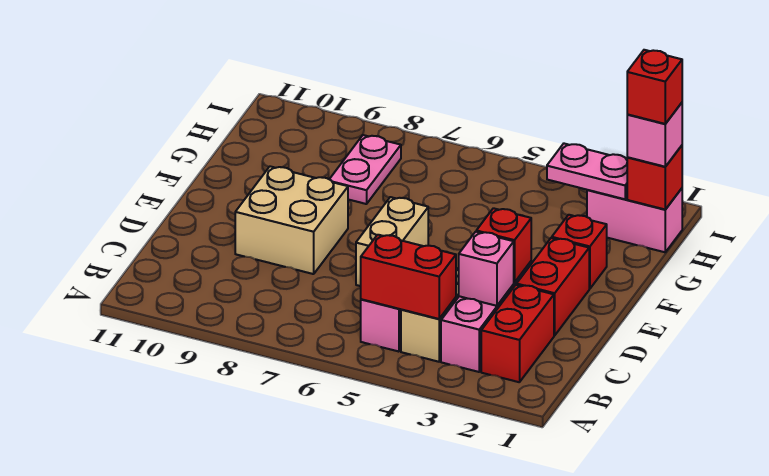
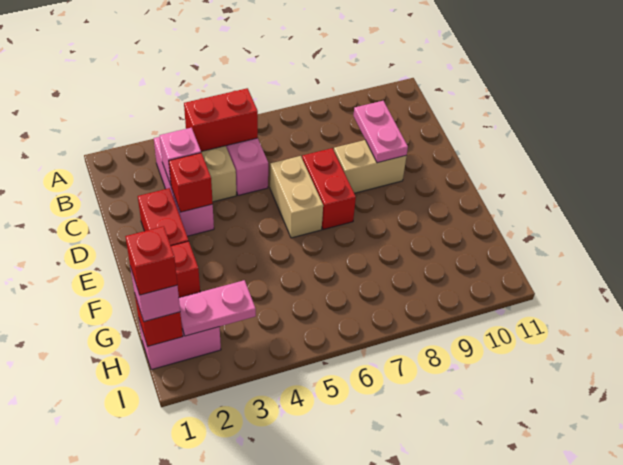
red 1x2 brick [481,285,554,382] -> red 1x2 brick moved to [302,148,356,230]
tan 2x2 brick [235,166,348,274] -> tan 1x2 brick [334,140,407,193]
pink 1x2 plate [329,135,401,204] -> pink 1x2 plate moved to [354,101,408,163]

